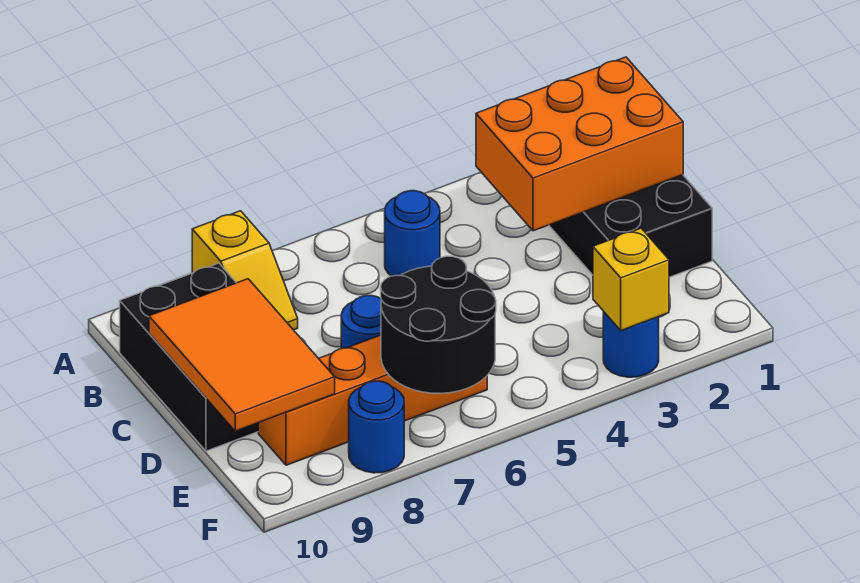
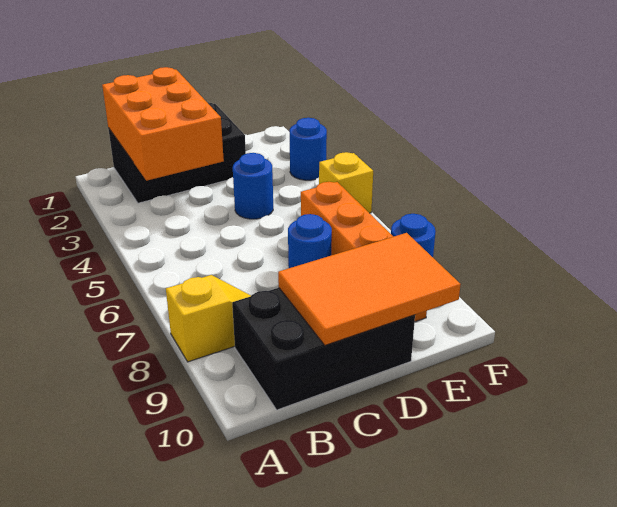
blue 1x1 round brick [385,191,440,276] -> blue 1x1 round brick moved to [233,153,273,219]
black 2x2 round brick [381,256,496,393] -> none
yellow 1x1 brick [593,228,669,330] -> yellow 1x1 brick moved to [319,152,373,213]

